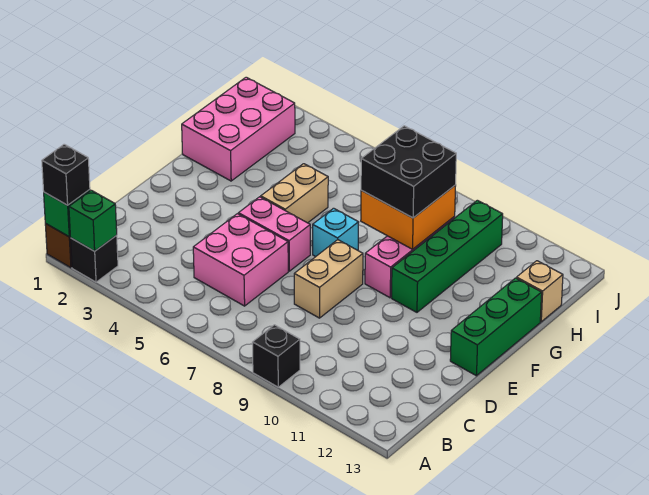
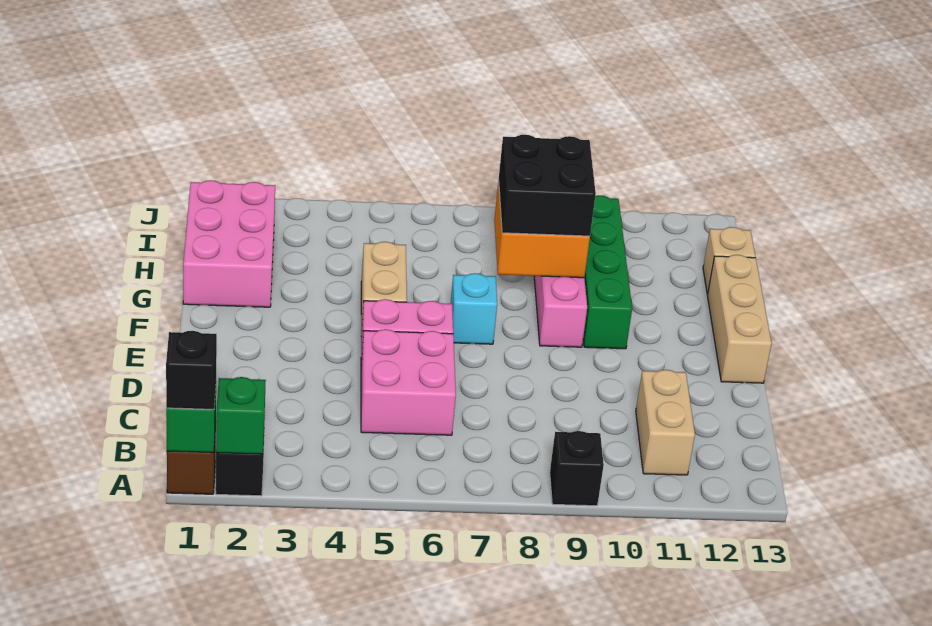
tan 1x2 brick [294,240,363,318] -> tan 1x2 brick moved to [636,370,695,475]
green 1x3 brick [450,278,542,376] -> tan 1x3 brick [708,255,772,383]

